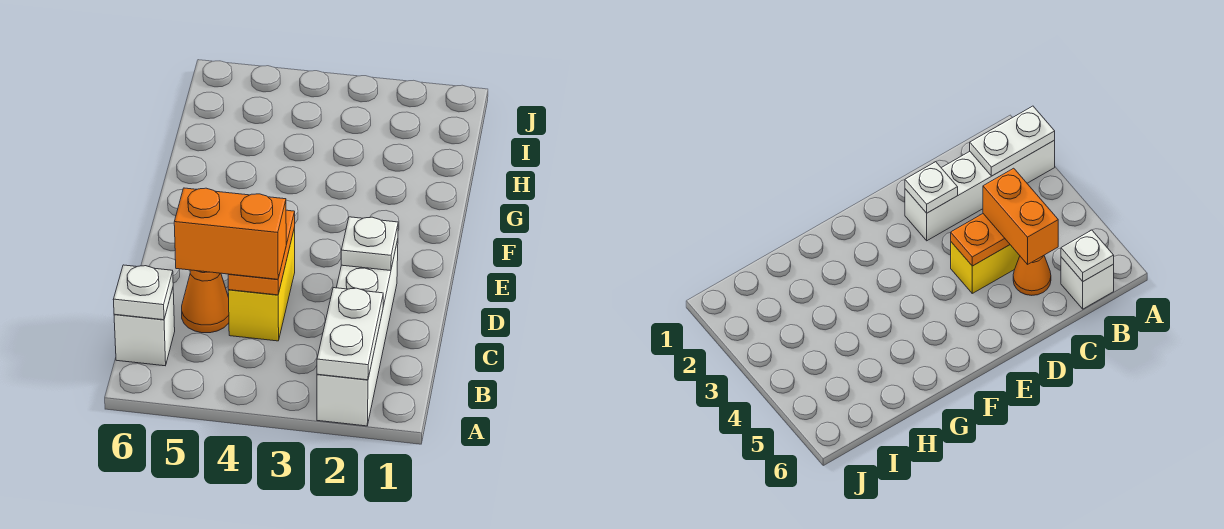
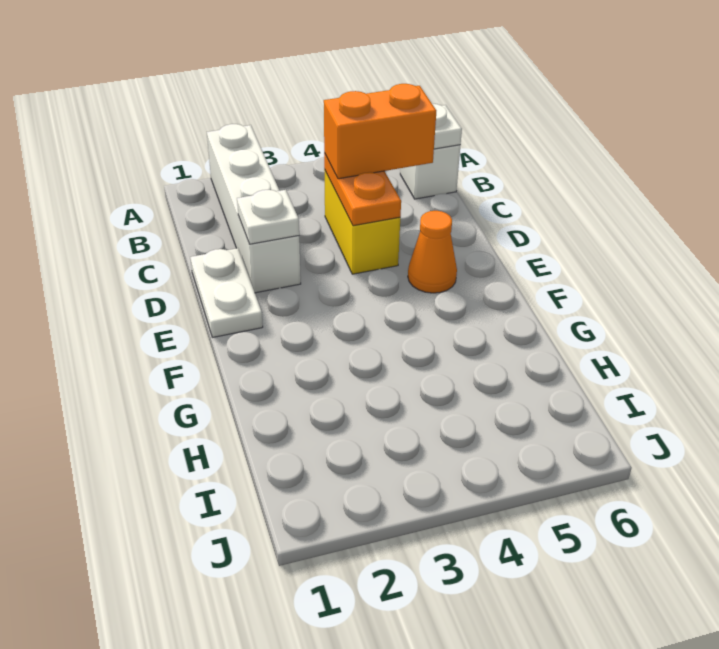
white 1x2 plate [317,288,383,380] -> white 1x2 plate moved to [190,248,263,337]
orange 1x1 cone [182,270,229,333] -> orange 1x1 cone moved to [408,211,457,293]

